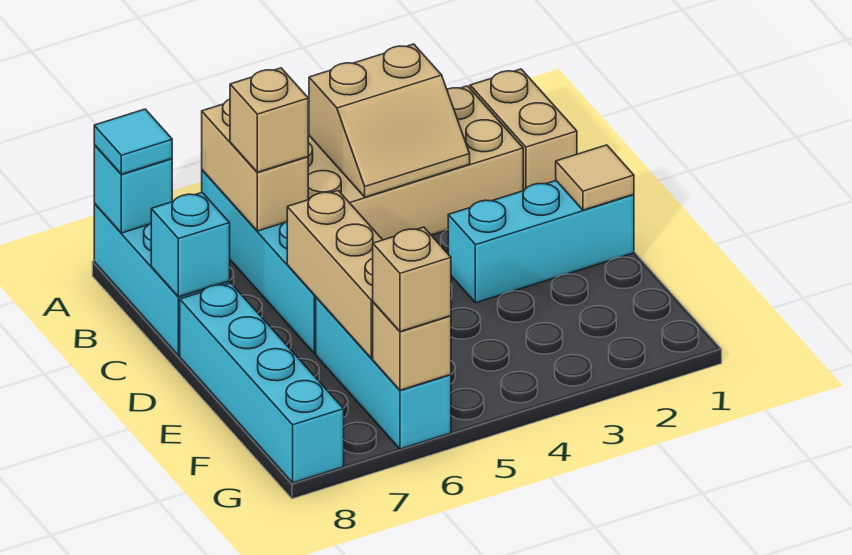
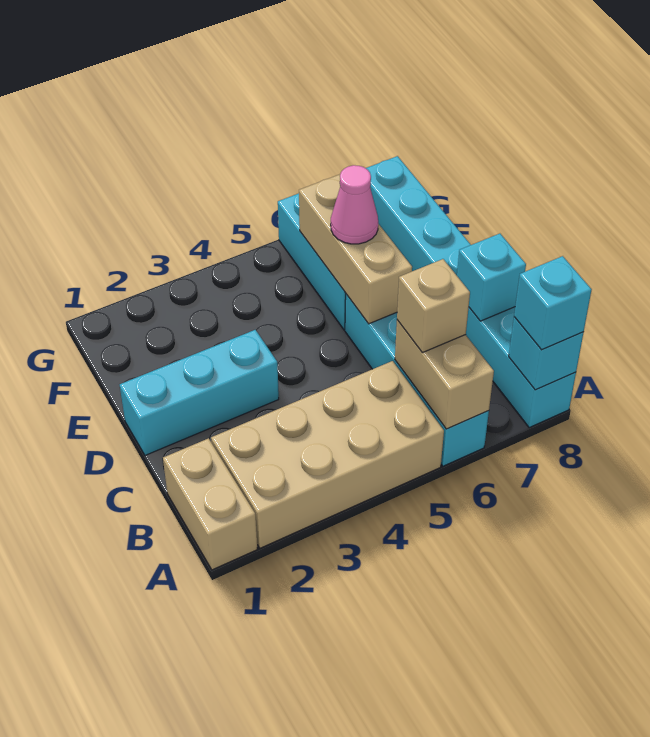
tan 2x2 slope [309,44,470,197] -> none
cyan 1x1 tile [94,109,172,174] -> cyan 1x1 brick [514,256,592,350]
tan 1x1 tile [556,145,634,210] -> none
none -> pink 1x1 cone [331,165,378,244]
tan 1x1 brick [373,302,451,390] -> none
tan 1x1 brick [373,227,451,332] -> none

